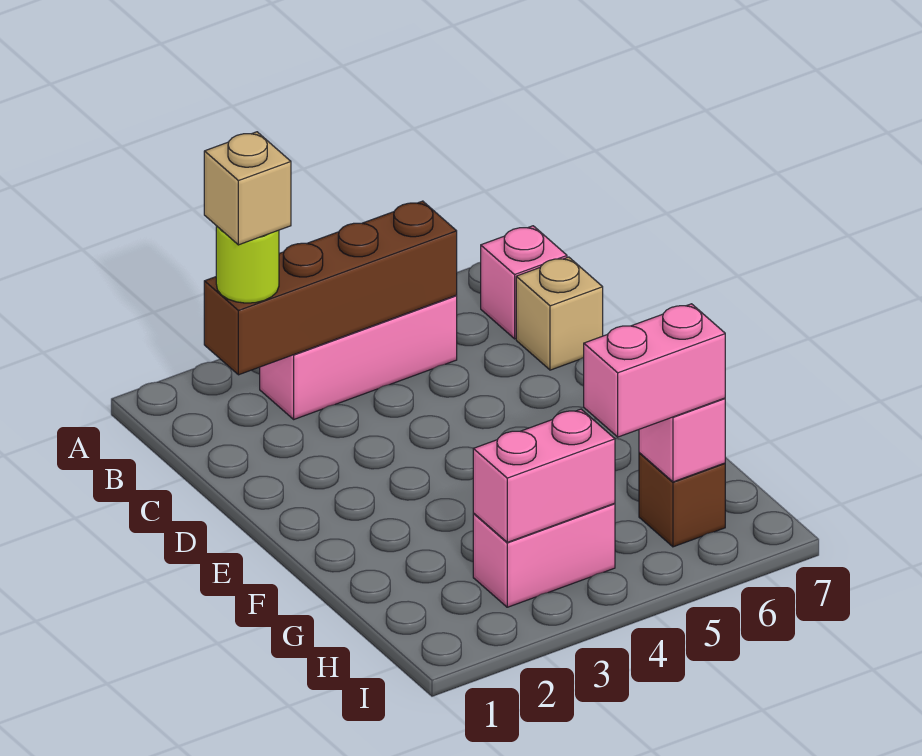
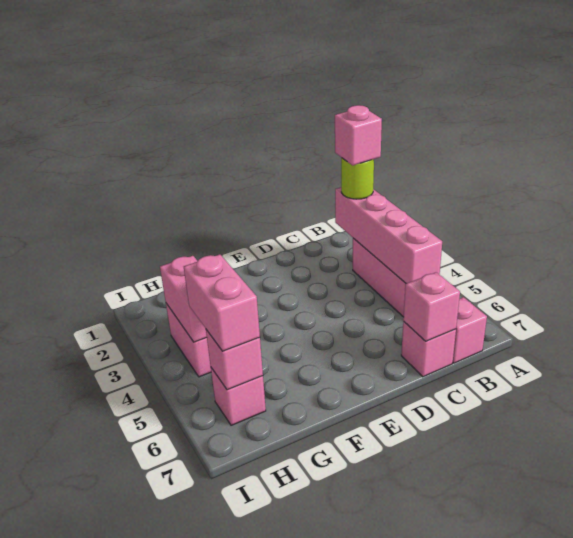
brown 1x4 brick [204,201,457,375] -> pink 1x4 brick [335,187,442,283]
tan 1x1 brick [204,132,291,245] -> pink 1x1 brick [335,105,382,165]
tan 1x1 brick [516,257,603,370] -> pink 1x1 brick [401,322,456,377]
none -> pink 1x1 brick [403,272,460,341]
brown 1x1 brick [639,453,725,547] -> pink 1x1 brick [211,368,266,425]

